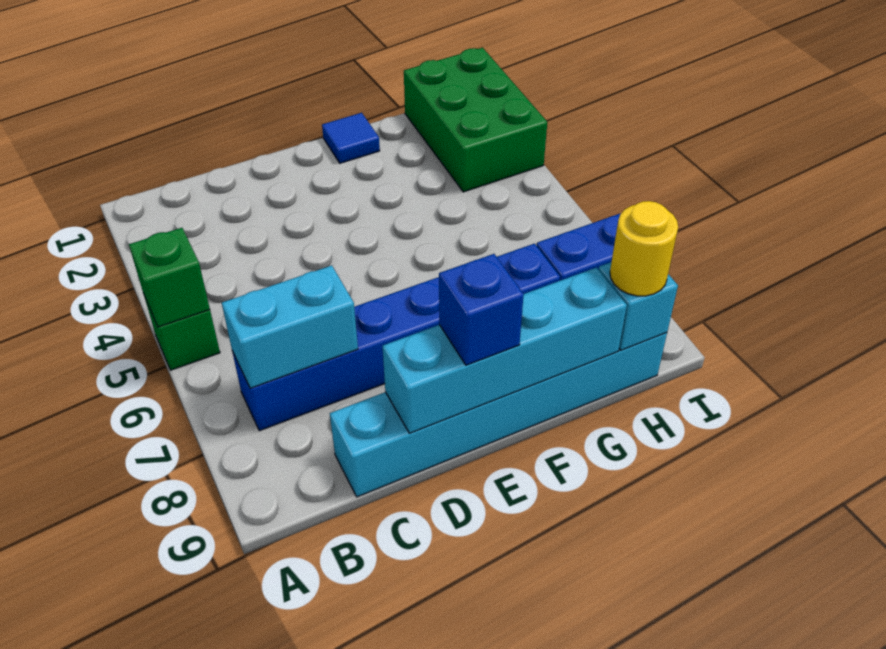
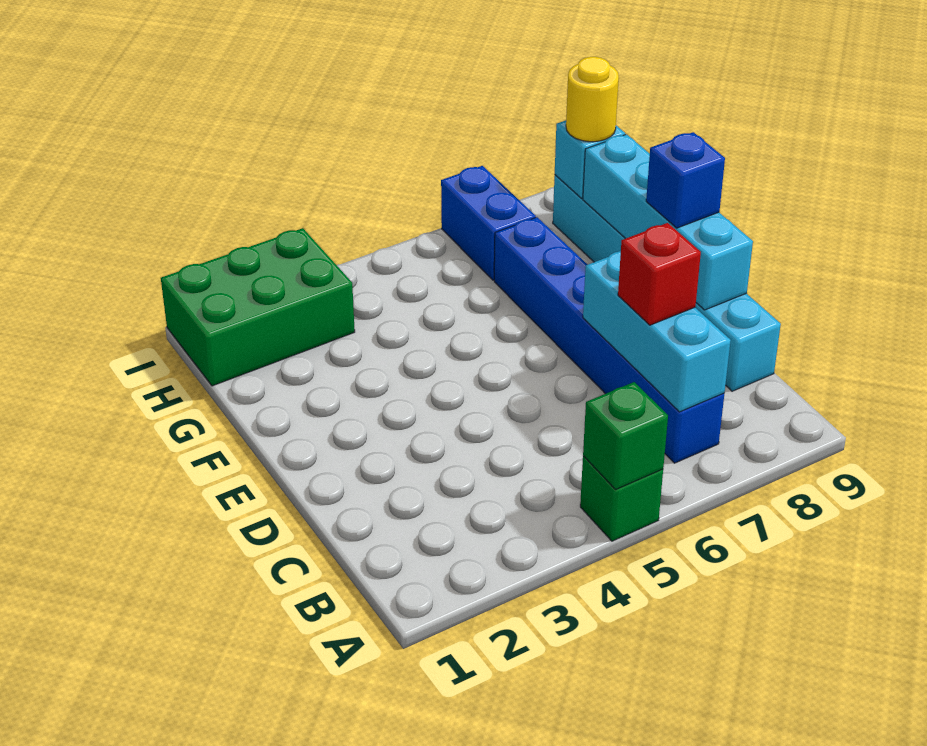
cyan 1x2 brick [222,265,358,388] -> cyan 1x3 brick [583,251,731,412]
none -> red 1x1 brick [618,223,701,325]
blue 1x1 tile [322,113,380,163] -> none

